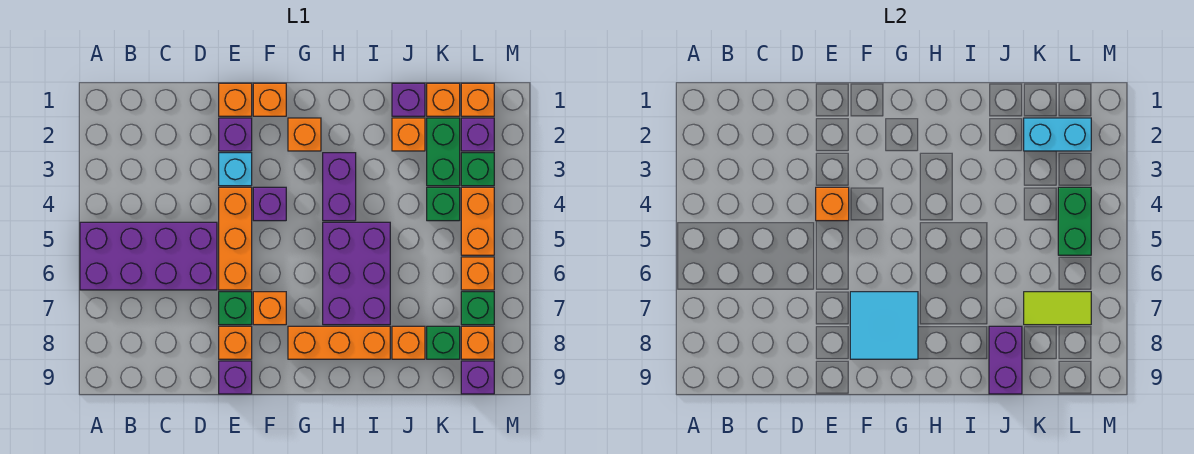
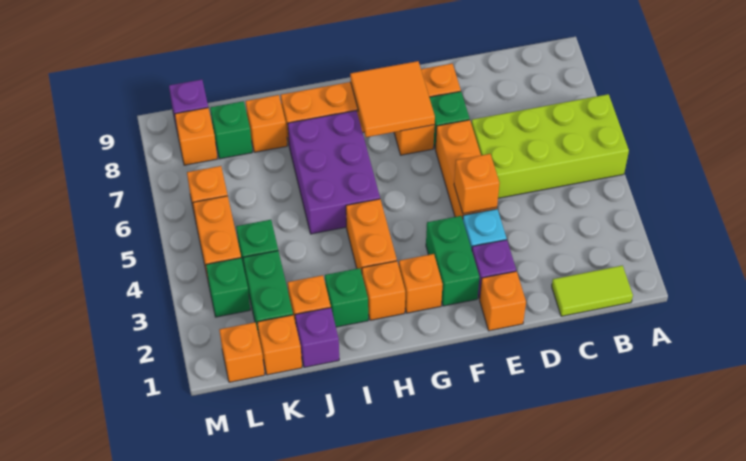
purple 2x4 brick [80,222,217,290] -> lime 2x4 brick [471,94,629,198]
purple 1x1 brick [219,361,252,394] -> none
orange 1x1 brick [253,83,286,116] -> orange 1x1 brick moved to [362,261,405,320]
purple 1x1 brick [253,187,286,221] -> none
cyan 2x2 tile [850,292,918,359] -> orange 2x2 tile [350,61,435,137]
purple 1x2 brick [323,153,356,221] -> orange 1x2 brick [346,199,397,273]
purple 1x2 brick [989,326,1022,394] -> none
cyan 1x2 brick [1024,118,1091,151] -> none
lime 1x2 tile [1024,292,1091,325] -> lime 1x2 tile moved to [552,265,633,316]
purple 1x1 brick [461,118,494,151] -> none
green 1x2 brick [1058,187,1091,255] -> green 1x2 brick moved to [426,216,479,306]
green 1x1 brick [461,292,494,325] -> green 1x1 brick moved to [325,268,368,327]

